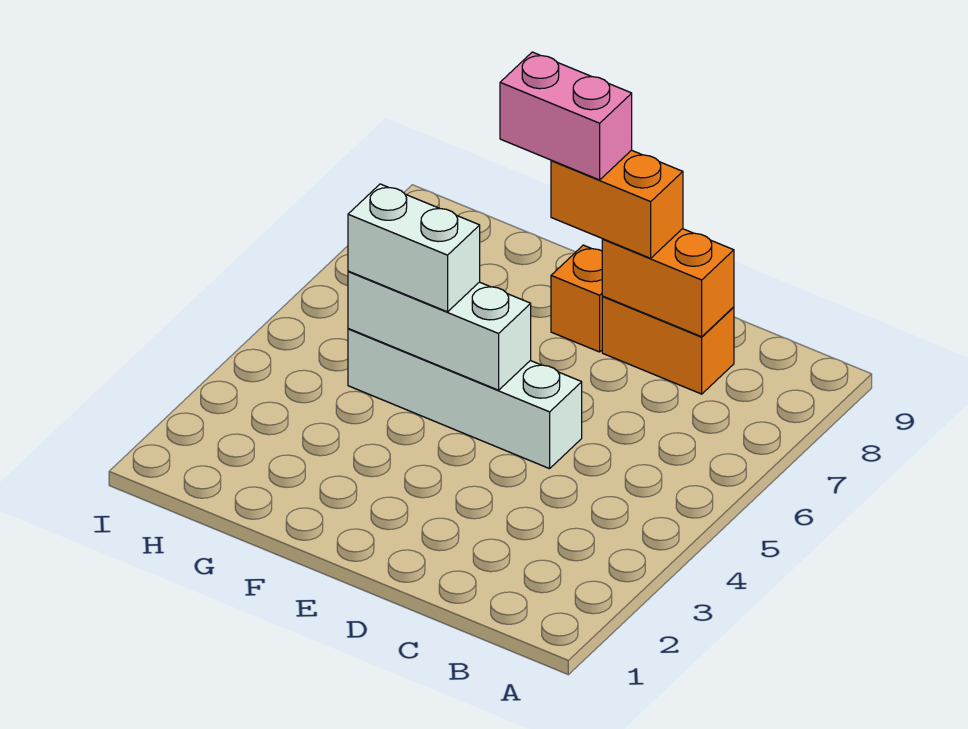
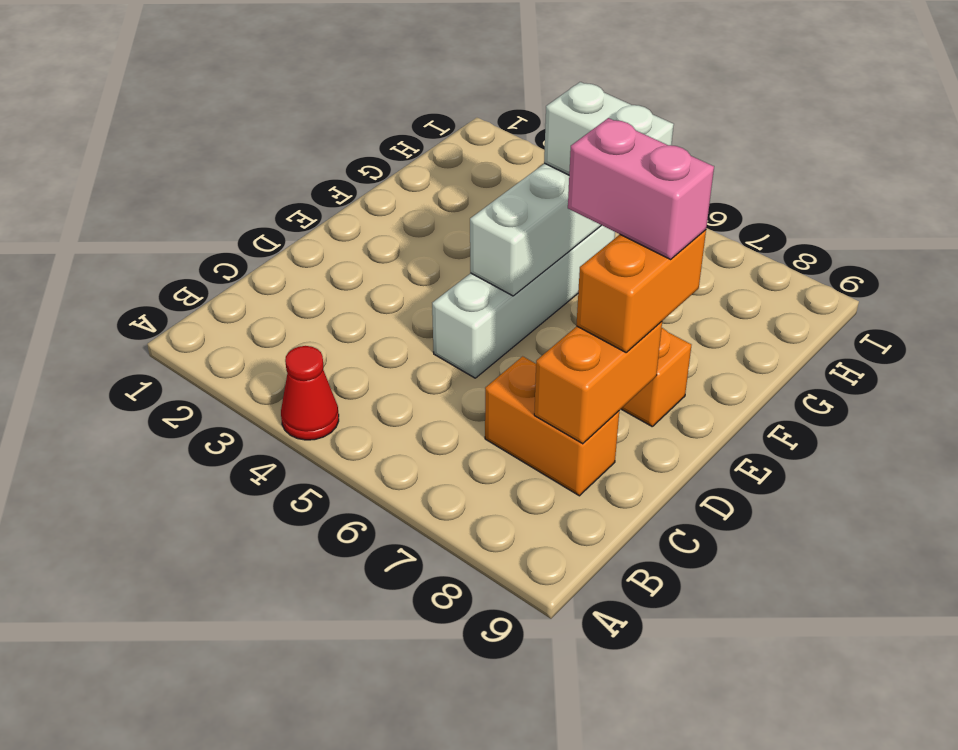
none -> red 1x1 cone [281,346,339,440]
orange 1x2 brick [602,296,734,394] -> orange 1x2 brick turned to [485,356,619,496]
pink 1x2 brick [500,52,632,180] -> pink 1x2 brick turned to [568,118,714,259]
white 1x2 brick [348,184,480,312] -> white 1x2 brick turned to [544,82,674,175]

